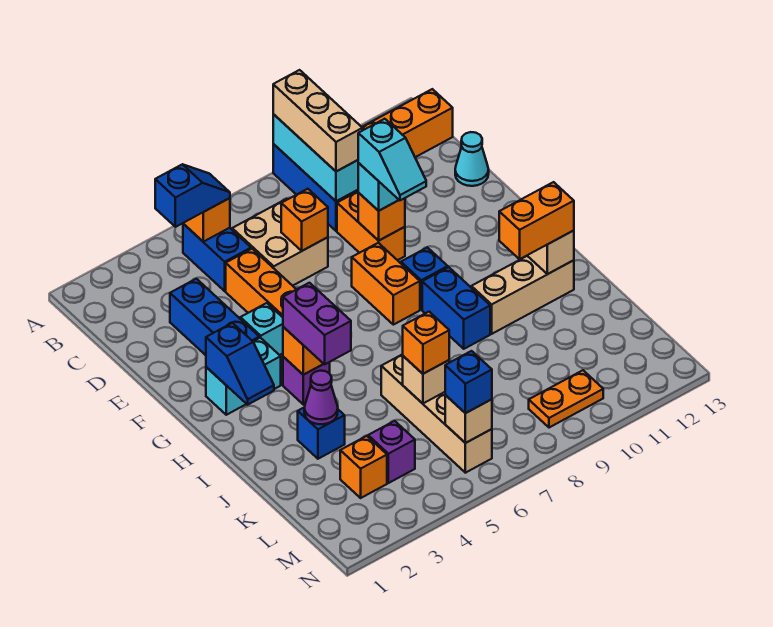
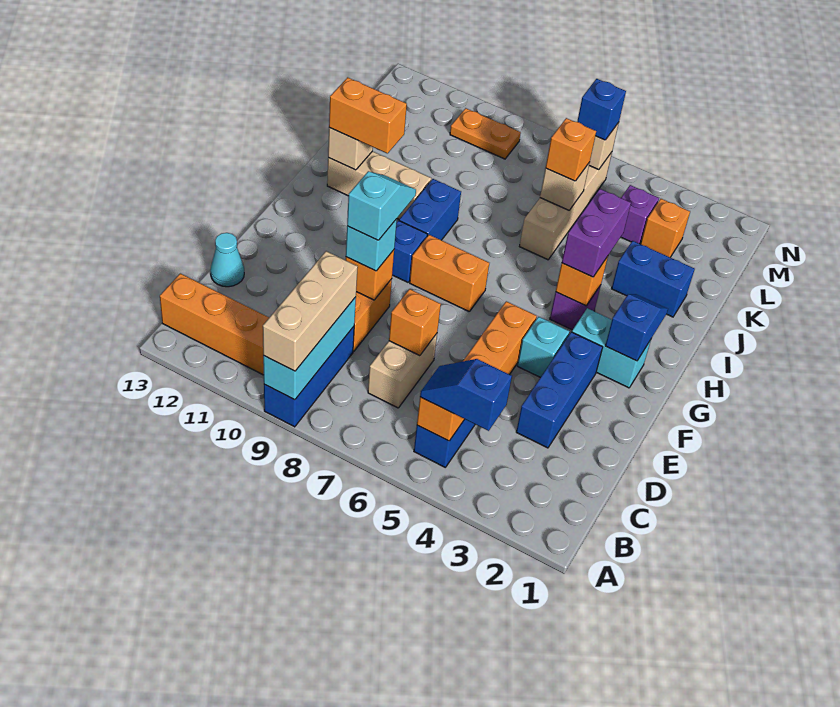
tan 2x2 brick [232,199,328,286] -> tan 1x2 brick [368,334,437,408]
orange 1x2 brick [352,243,420,325] -> orange 1x2 brick turned to [410,235,489,311]
blue 1x1 brick [298,407,345,459] -> blue 1x2 brick [612,241,695,317]
purple 1x1 cone [304,371,338,424] -> none

